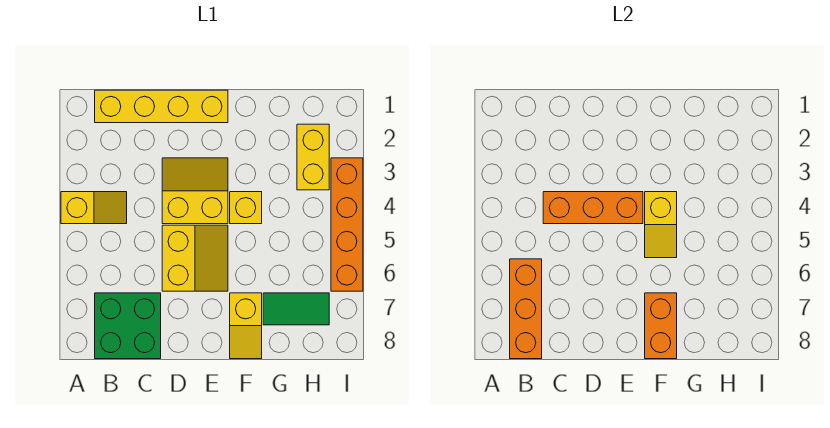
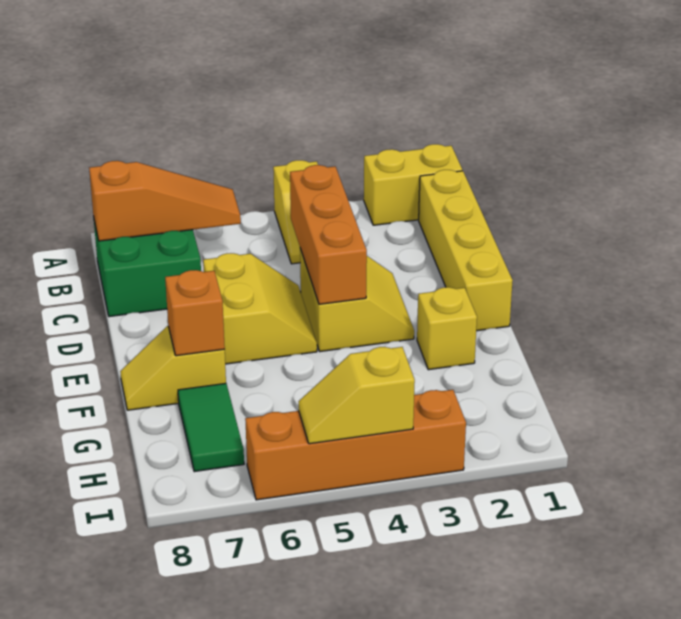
orange 1x3 brick [510,259,542,359] -> orange 1x3 slope [89,161,241,241]
yellow 2x2 slope [162,225,228,291] -> yellow 2x2 slope turned to [203,253,317,364]
yellow 1x1 brick [230,192,262,224] -> yellow 1x1 brick moved to [417,287,477,370]
yellow 1x2 slope [645,192,677,258] -> yellow 1x2 slope moved to [299,347,415,444]
orange 1x2 brick [645,293,677,359] -> orange 1x1 brick [165,270,225,356]
yellow 1x2 brick [297,124,329,190] -> yellow 1x2 brick moved to [364,144,462,225]

